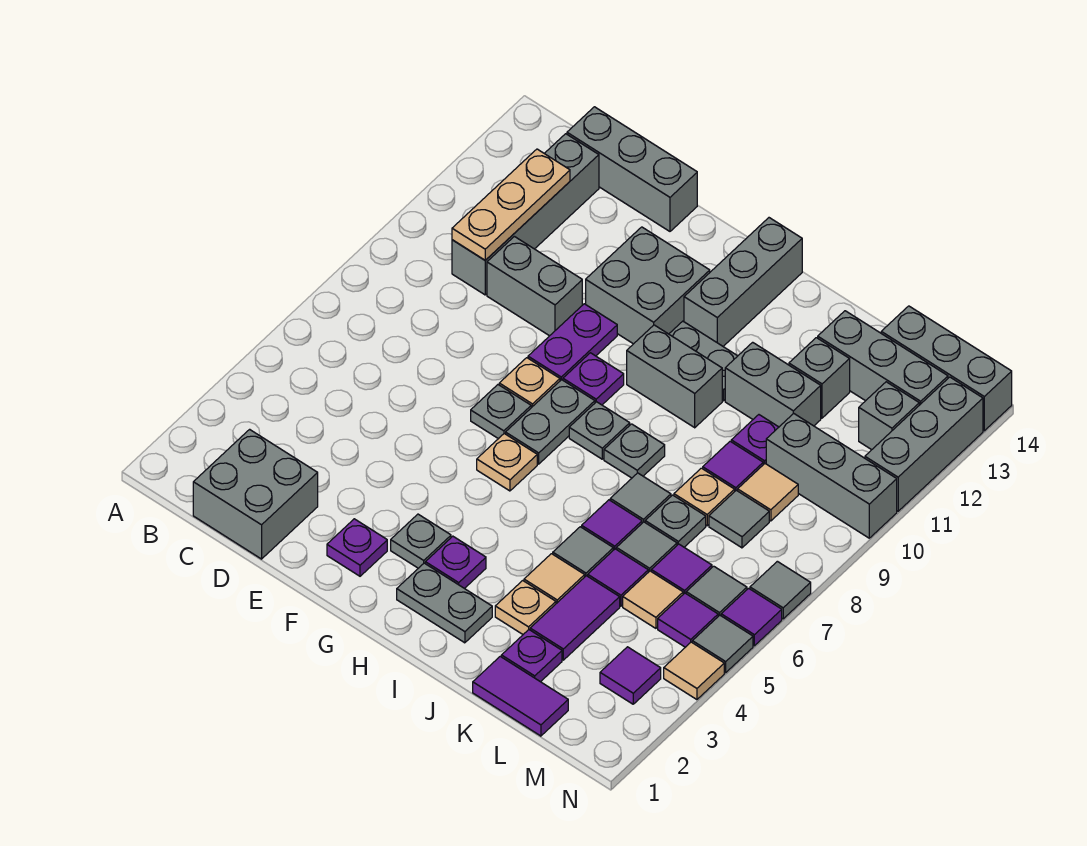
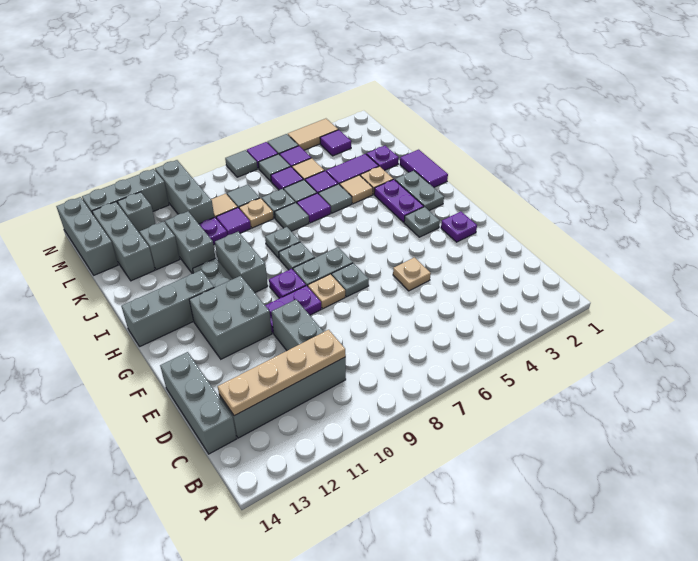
grey 2x2 brick [193,429,318,559] -> none
tan 1x3 plate [452,149,570,260] -> tan 1x4 plate [218,330,346,416]
tan 1x1 plate [477,434,537,491] -> tan 1x1 plate moved to [393,257,431,291]
purple 1x1 plate [425,536,486,589] -> purple 1x2 plate [374,179,424,222]
purple 1x2 tile [473,656,568,736] -> purple 1x2 tile moved to [400,150,448,187]
tan 1x1 tile [664,642,724,700] -> tan 1x2 tile [288,119,338,150]

